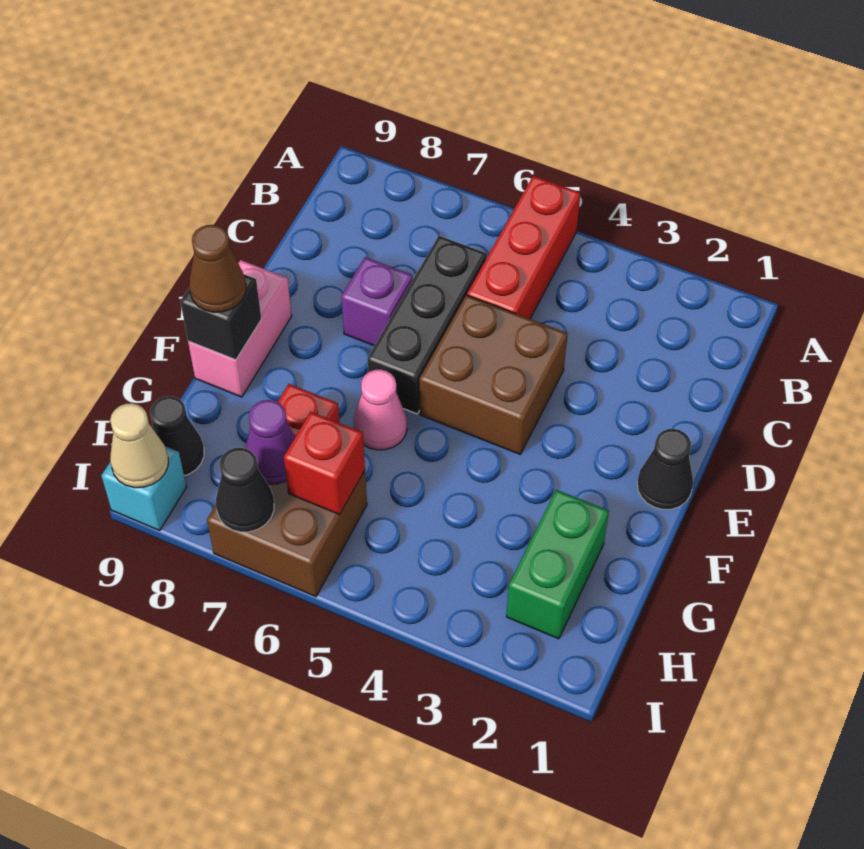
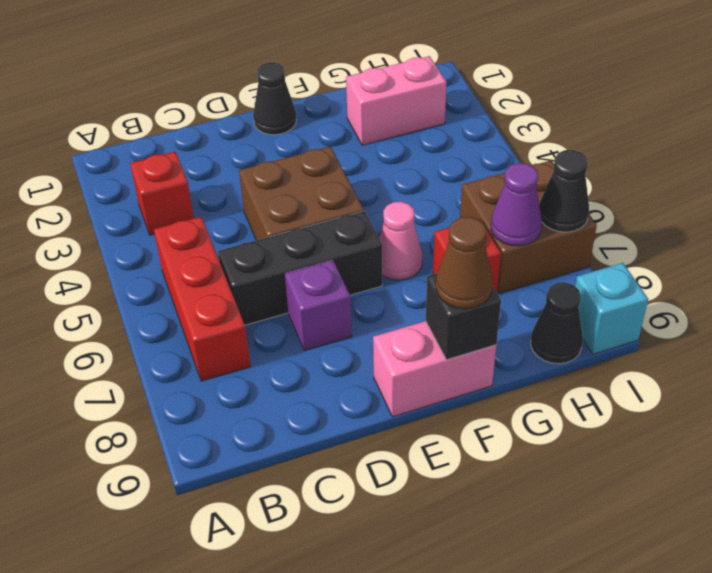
red 1x3 brick [467,176,580,319] -> red 1x3 brick turned to [154,217,251,381]
green 1x2 brick [506,490,609,639] -> pink 1x2 brick [346,56,447,145]
red 1x1 brick [284,412,365,515] -> red 1x1 brick moved to [130,152,194,235]
tan 1x1 cone [110,403,168,488] -> none

